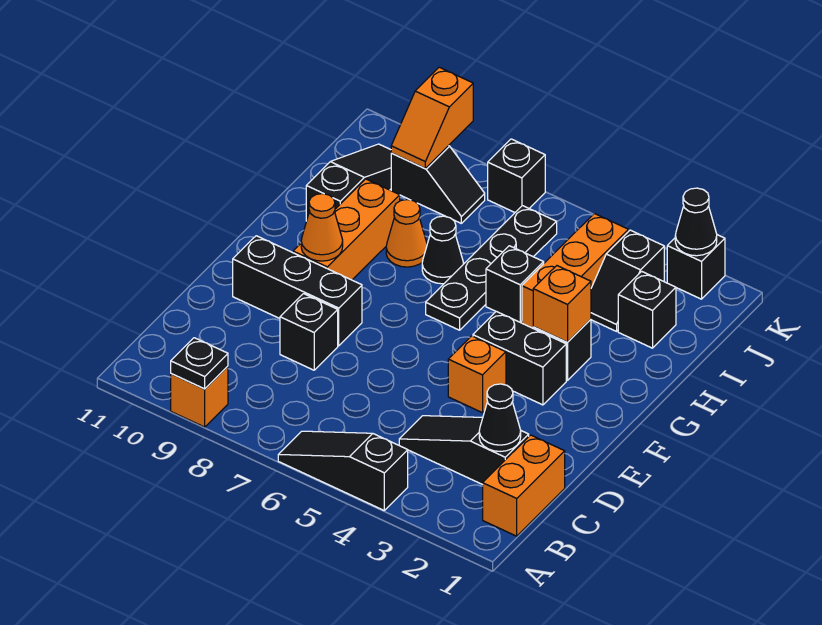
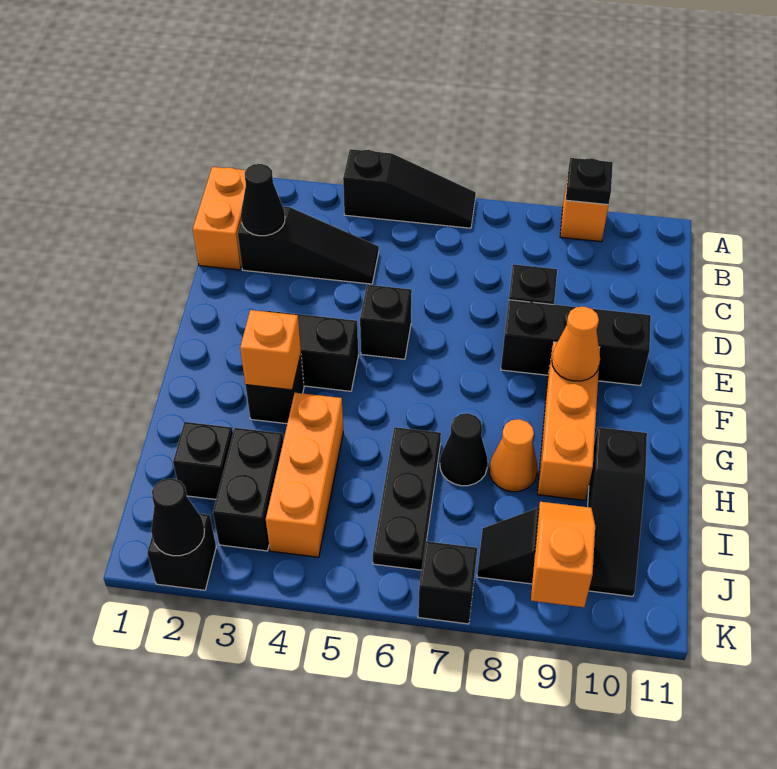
orange 1x1 brick [448,336,506,413] -> none
black 1x4 plate [426,206,557,330] -> black 1x3 plate [373,427,441,570]
black 1x1 brick [486,246,544,322] -> black 1x1 brick moved to [360,285,412,359]
black 1x2 slope [591,230,664,331] -> black 1x2 brick [213,428,283,551]

